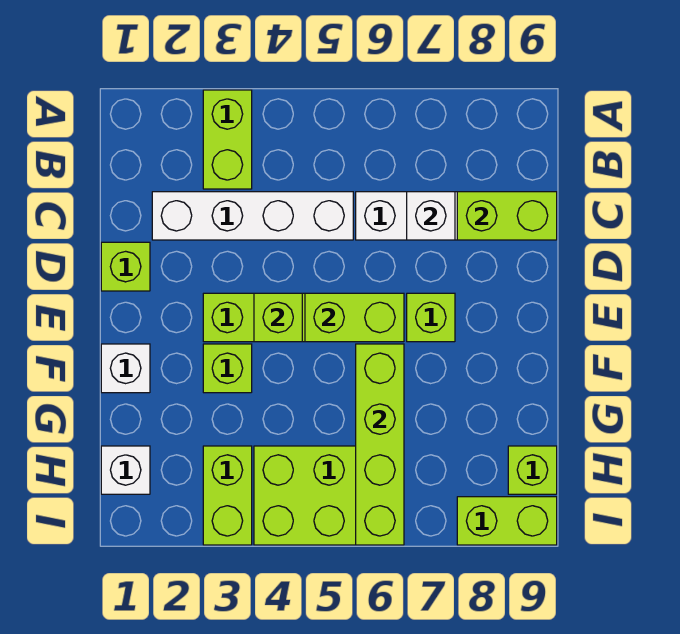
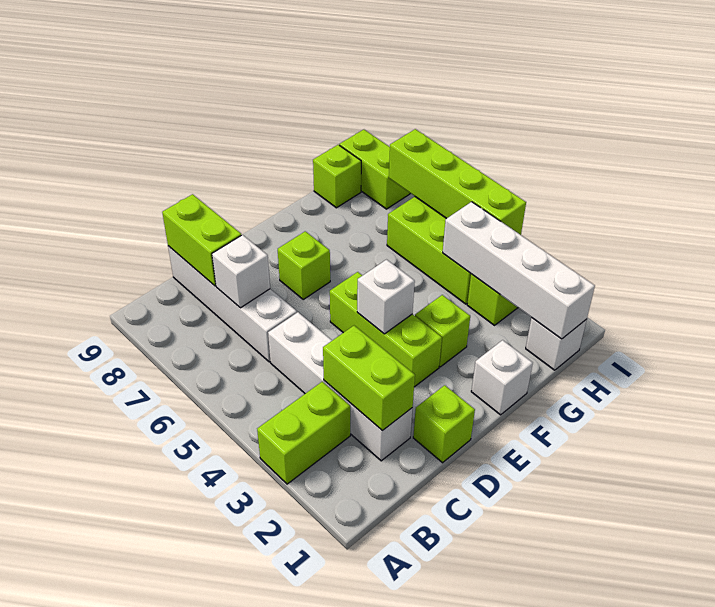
lime 1x1 brick [254,293,302,342] -> white 1x1 brick [357,260,415,334]
lime 1x2 brick [305,293,404,342] -> lime 1x2 brick moved to [323,326,415,431]
lime 1x4 brick [356,344,404,545] -> lime 1x4 brick turned to [389,129,526,235]
none -> white 1x4 brick [443,202,595,339]

